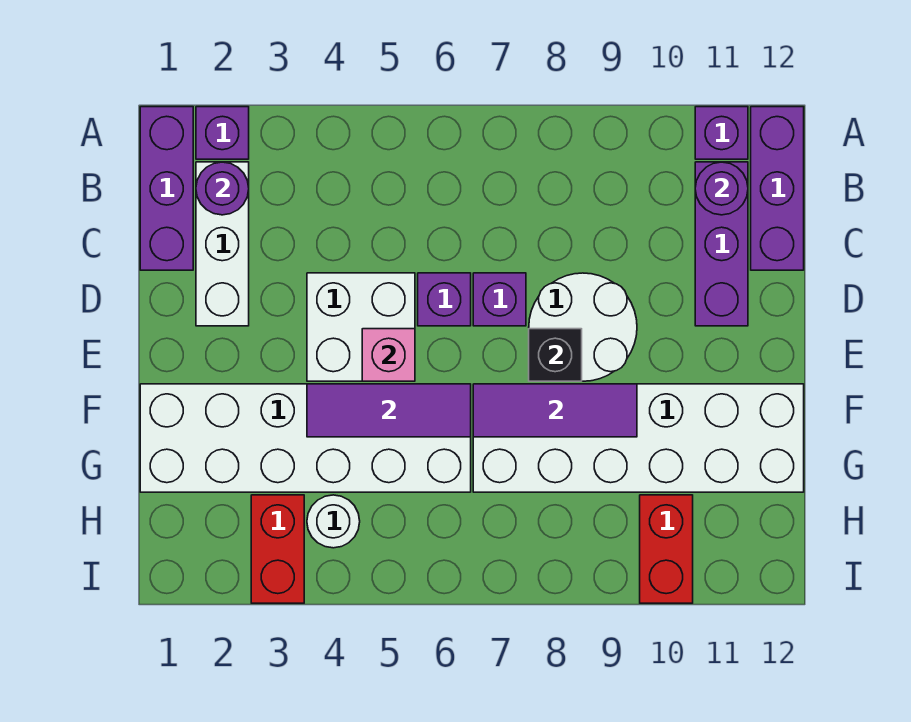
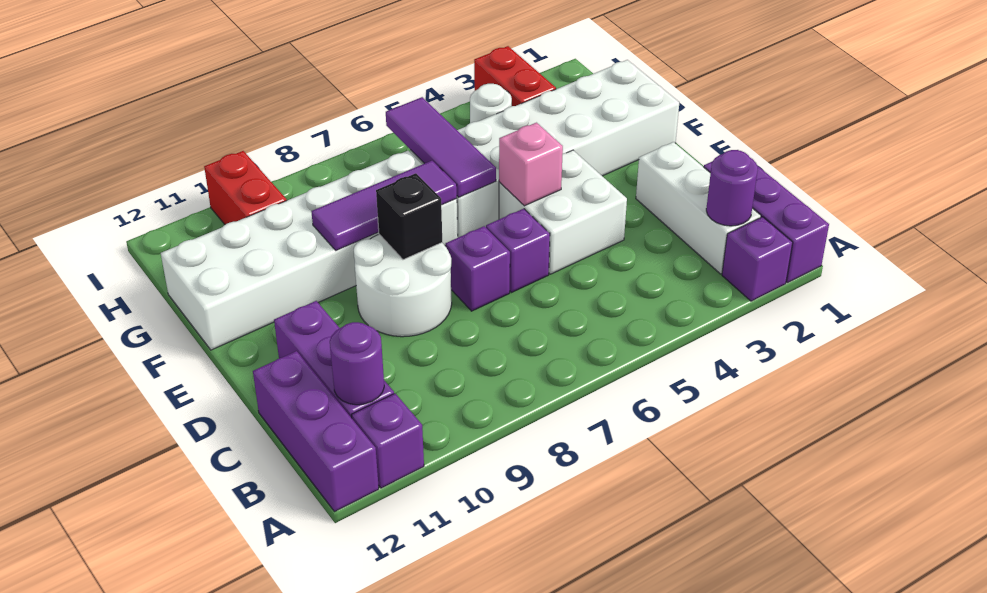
purple 1x3 tile [307,384,471,437] -> purple 1x3 tile turned to [386,97,496,197]

